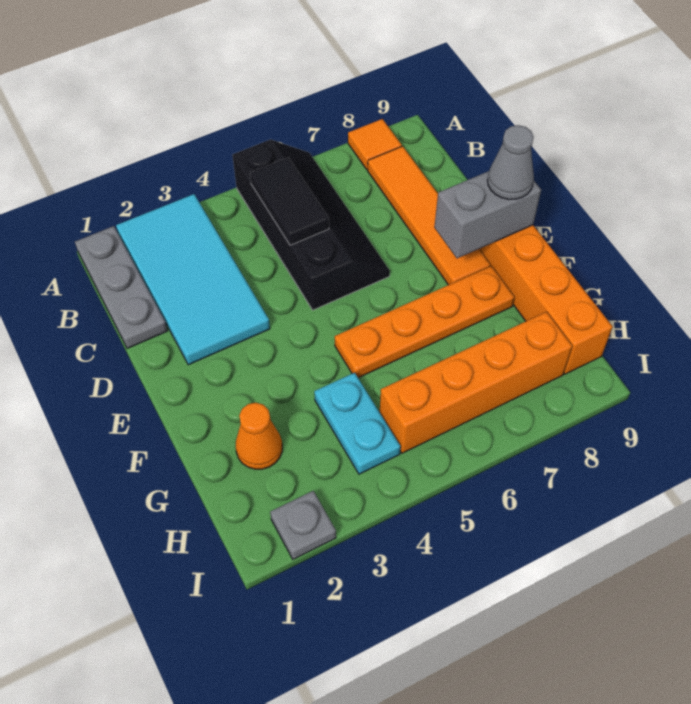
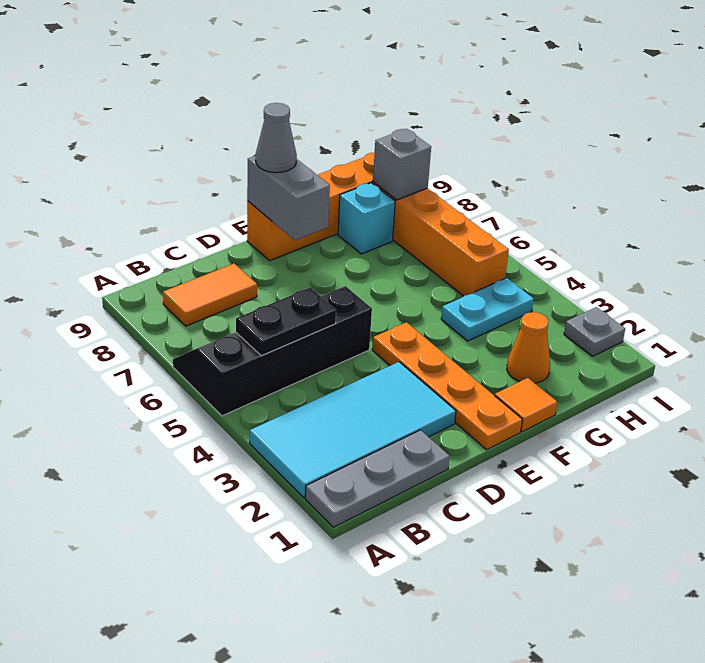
orange 1x1 tile [348,119,402,169] -> orange 1x1 tile moved to [495,378,557,432]
black 1x2 tile [250,158,329,245] -> black 1x2 plate [236,288,336,356]
orange 1x4 tile [368,146,490,285] -> orange 1x2 tile [163,264,257,326]
orange 1x4 plate [335,266,514,378] -> orange 1x4 plate moved to [372,322,522,450]
none -> cyan 1x1 brick [338,183,395,254]
none -> grey 1x1 brick [373,129,431,200]

